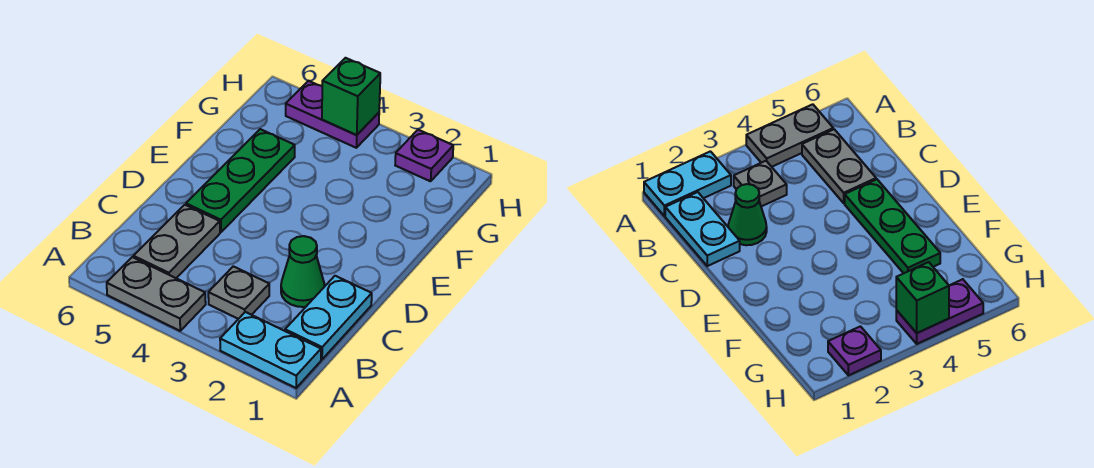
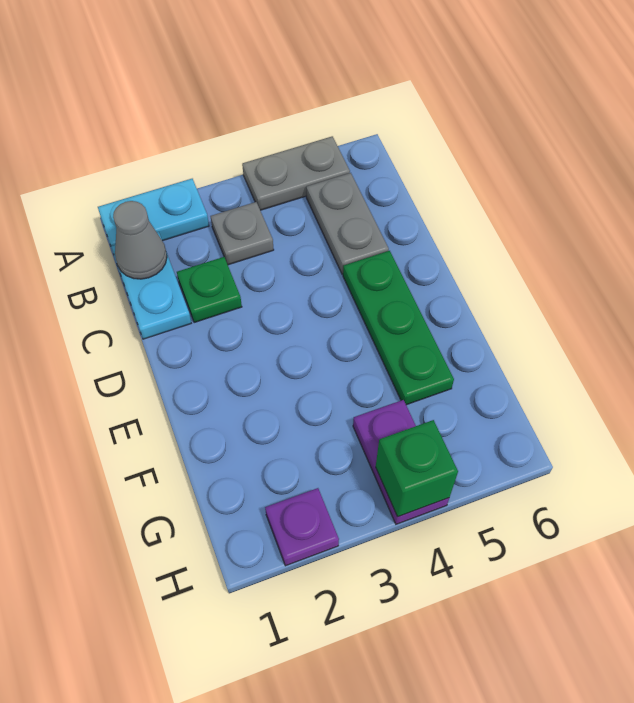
none -> grey 1x1 cone [113,201,167,279]
green 1x1 cone [281,236,325,307] -> green 1x1 plate [177,257,242,323]
purple 1x2 plate [286,81,379,148] -> purple 1x2 plate turned to [353,400,449,524]

